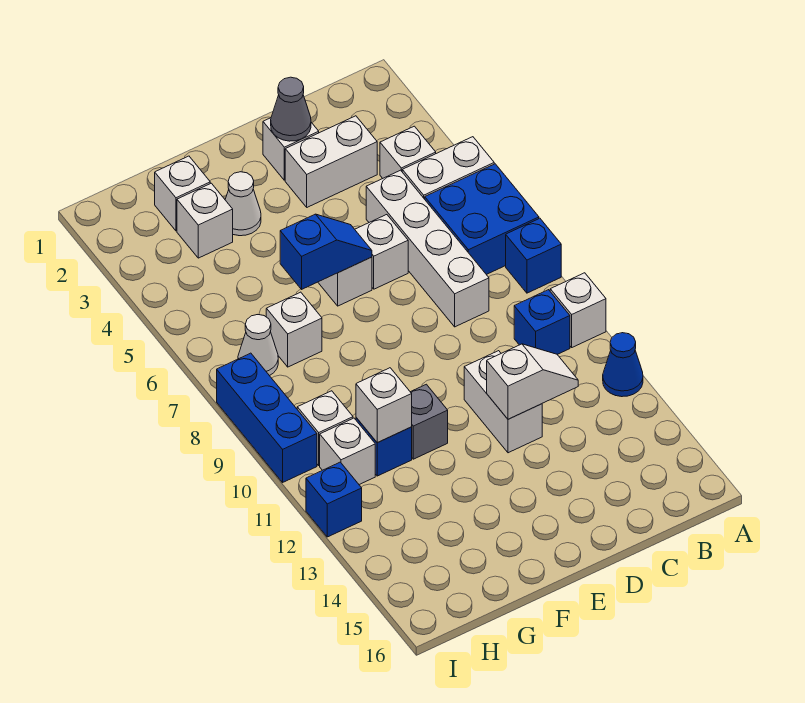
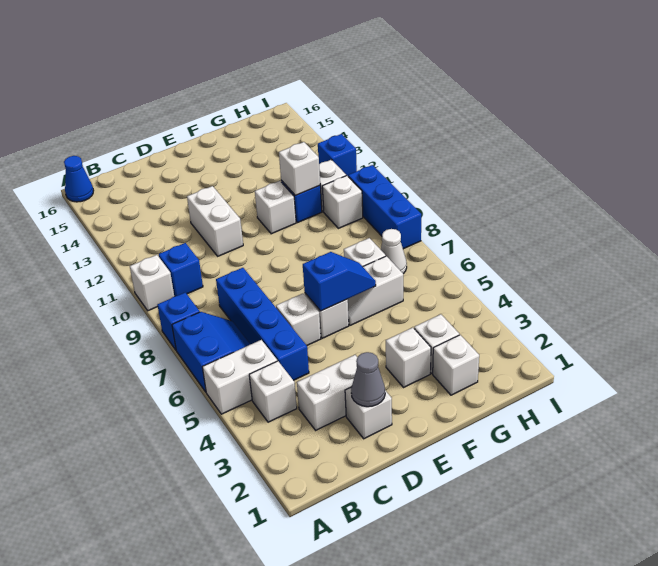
blue 2x2 brick [425,164,539,275] -> blue 2x2 slope [172,312,250,392]
blue 1x1 cone [603,333,643,397] -> blue 1x1 cone moved to [64,156,94,202]
white 1x4 brick [366,170,489,327] -> blue 1x4 brick [216,268,309,380]
white 1x2 slope [487,344,578,419] -> white 1x2 slope moved to [348,256,403,325]
blue 1x2 slope [280,214,372,289] -> blue 1x2 slope turned to [303,252,376,311]
white 1x1 cone [225,172,261,236] -> white 1x1 brick [386,328,431,388]
grey 1x1 brick [411,384,448,459] -> white 1x1 brick [255,181,296,234]

